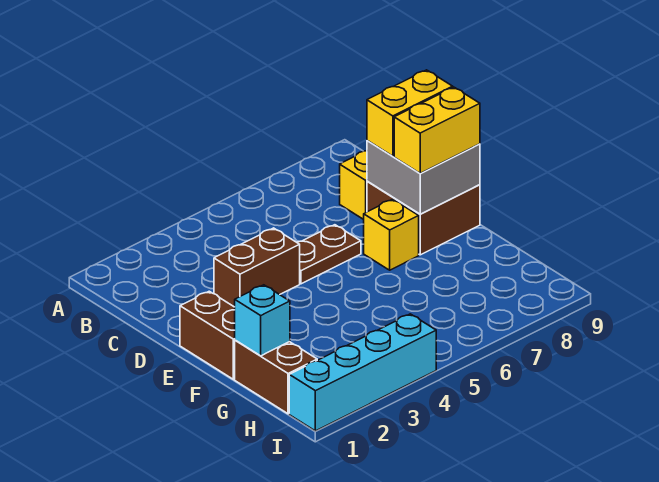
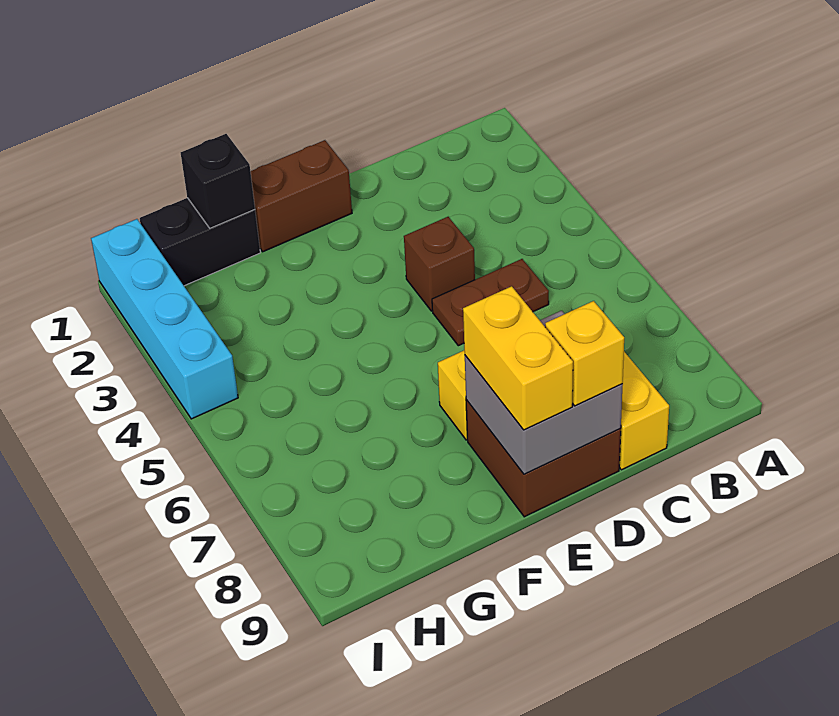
brown 1x2 brick [214,228,300,307] -> brown 1x1 brick [404,217,475,311]
brown 1x2 plate [297,225,361,284] -> brown 1x2 plate turned to [432,259,549,346]
yellow 1x2 brick [367,70,453,156] -> yellow 1x1 brick [545,301,624,406]
brown 1x2 brick [235,340,317,414] -> black 1x2 brick [140,198,260,286]
cyan 1x1 brick [235,285,290,356] -> black 1x1 brick [181,134,255,228]

